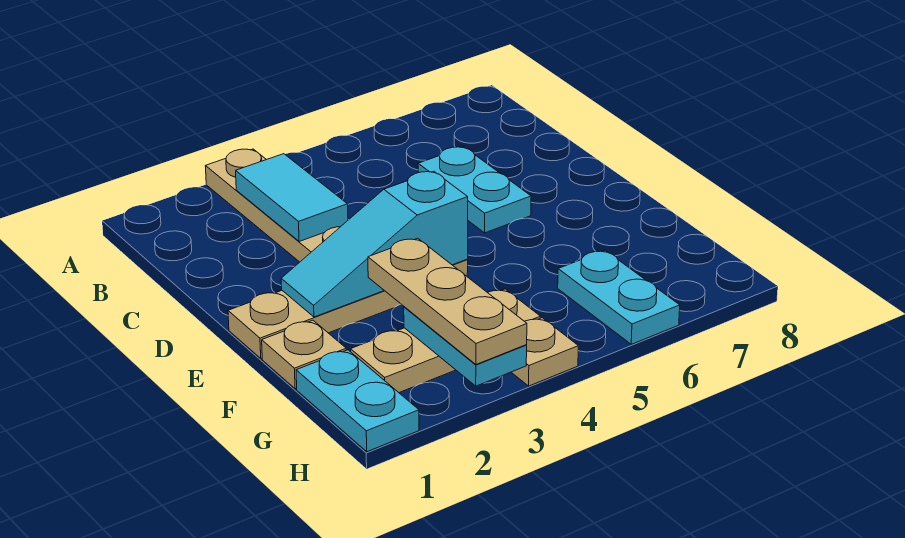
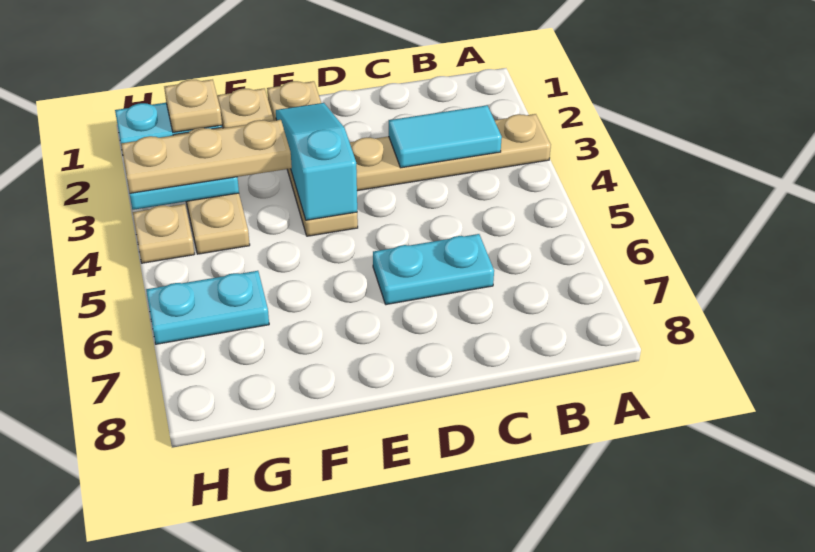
none -> tan 1x1 plate [164,79,222,132]

